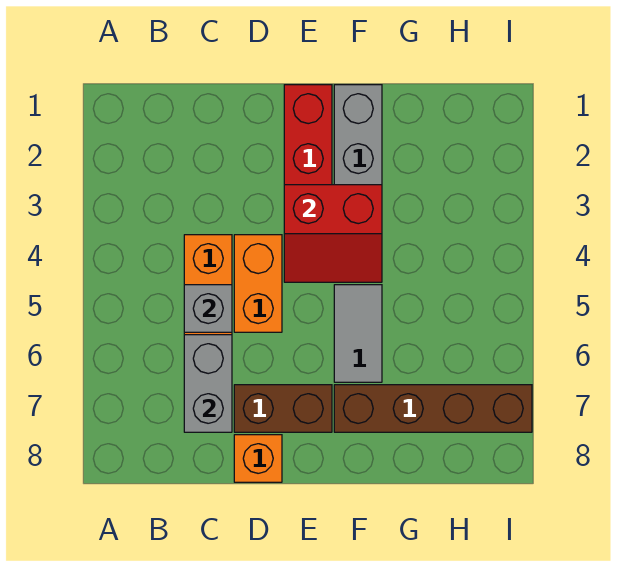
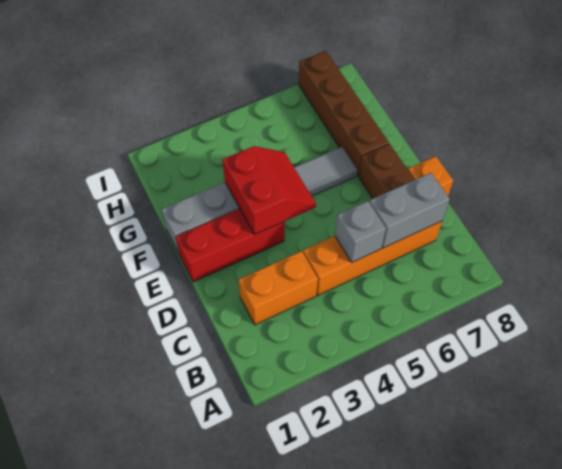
orange 1x2 brick [234,235,282,332] -> orange 1x2 brick moved to [238,251,318,325]

